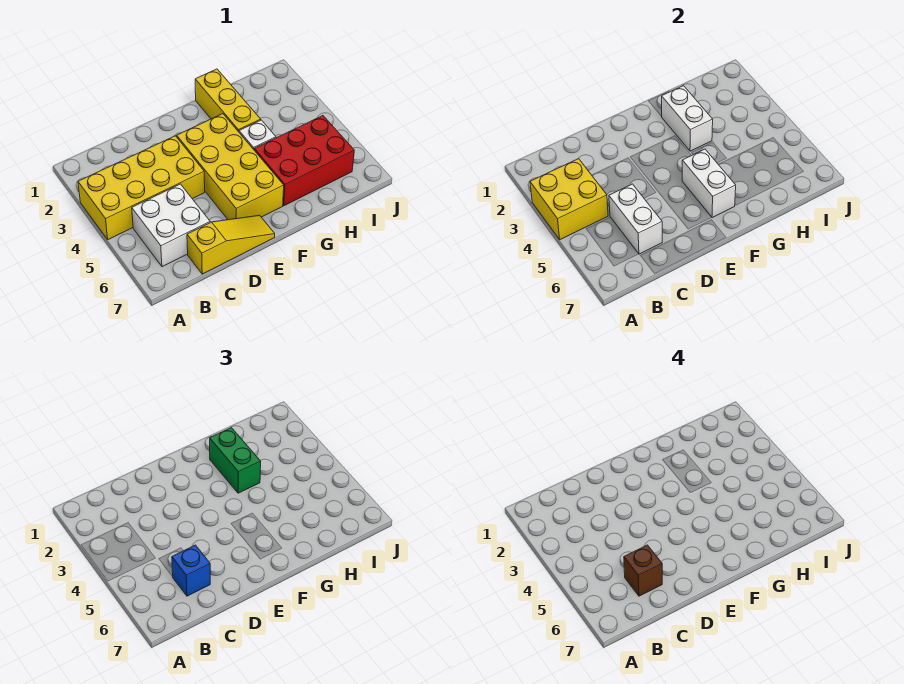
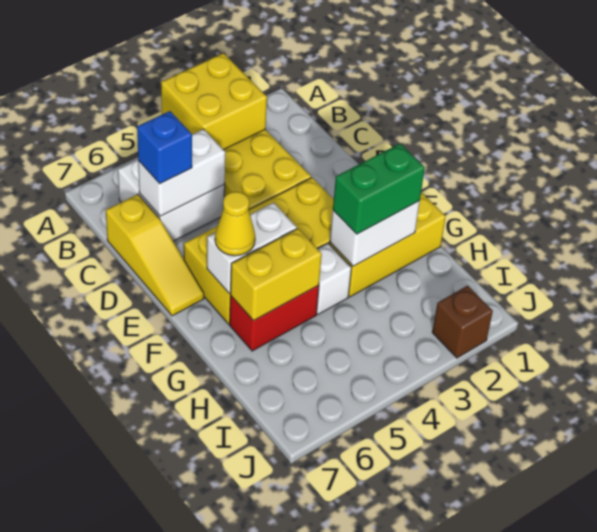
brown 1x1 brick [624,545,662,596] -> brown 1x1 brick moved to [432,286,493,358]
none -> yellow 1x1 cone [215,192,255,256]
red 2x3 brick [254,116,354,206] -> red 1x2 brick [230,285,319,351]
none -> yellow 1x2 brick [231,229,322,321]

